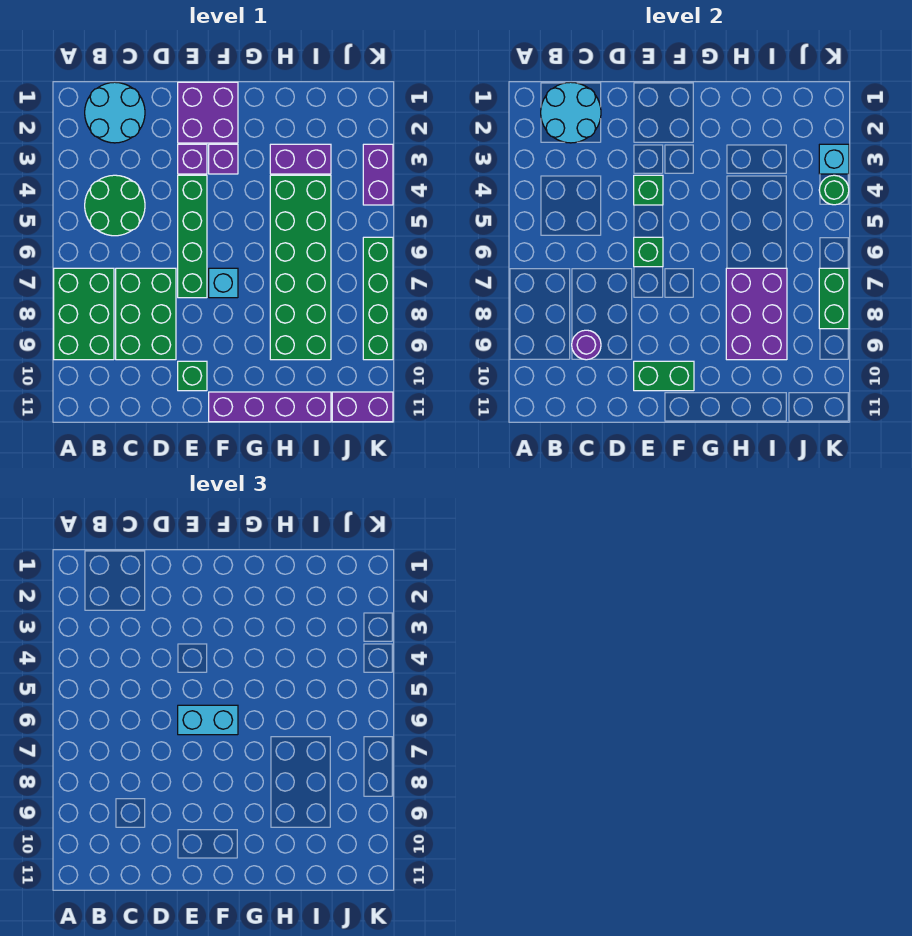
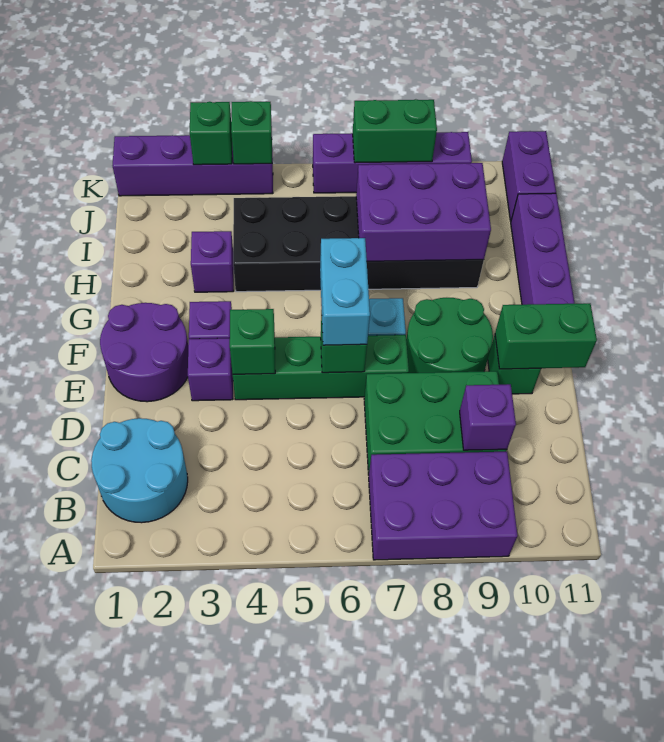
green 2x3 brick [54,268,114,360] -> purple 2x3 brick [369,451,518,560]
cyan 2x2 round brick [541,82,601,143] -> none
green 2x2 round brick [85,175,145,236] -> green 2x2 round brick moved to [406,298,493,373]
purple 1x1 round brick [572,330,601,360] -> purple 1x1 brick [460,384,516,450]
purple 2x2 brick [178,82,238,143] -> purple 2x2 round brick [100,303,188,402]
green 1x2 brick [634,361,694,391] -> green 1x2 brick turned to [495,303,597,369]
purple 1x2 brick [270,144,331,174] -> purple 1x1 brick [191,231,234,292]
green 2x6 brick [270,175,331,360] -> black 2x6 brick [233,196,484,292]
purple 1x2 brick [363,144,393,205] -> purple 1x4 brick [112,135,273,196]
cyan 1x1 brick [819,144,849,174] -> green 1x1 brick [190,102,232,165]
green 1x1 round brick [819,175,849,205] -> green 1x1 brick [231,101,272,164]
green 1x4 brick [363,237,393,360] -> purple 1x4 brick [313,132,472,193]

